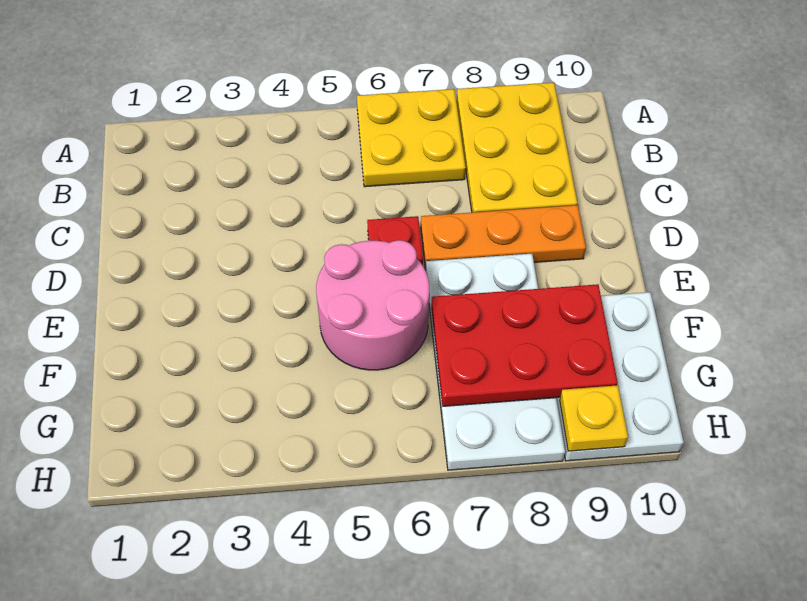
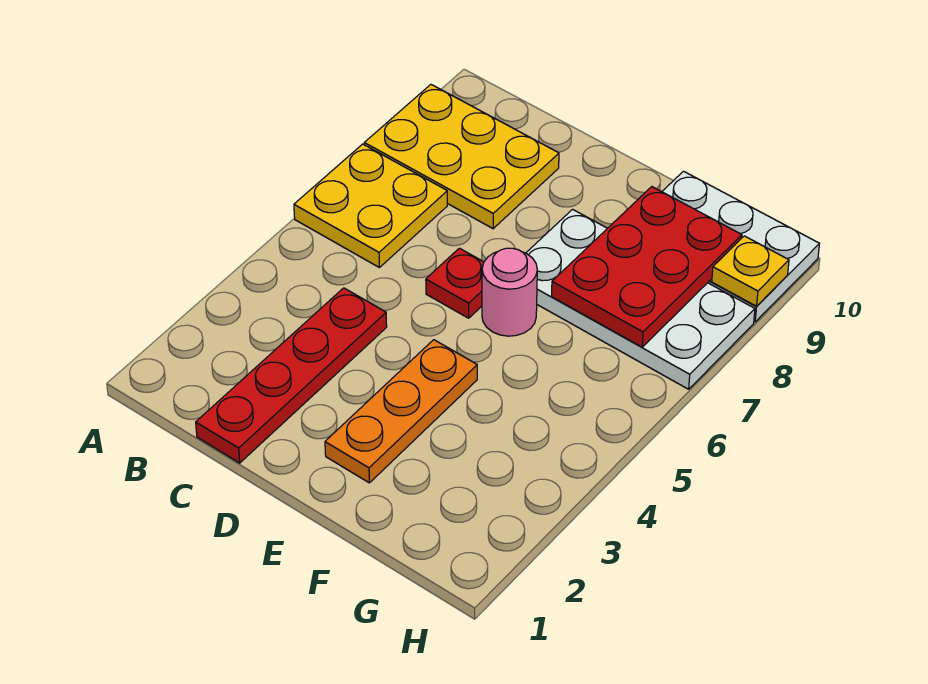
none -> red 1x4 plate [196,288,387,463]
orange 1x3 plate [421,205,586,270] -> orange 1x3 plate moved to [325,340,477,483]
pink 2x2 round brick [316,240,429,370] -> pink 1x1 round brick [482,248,537,336]

